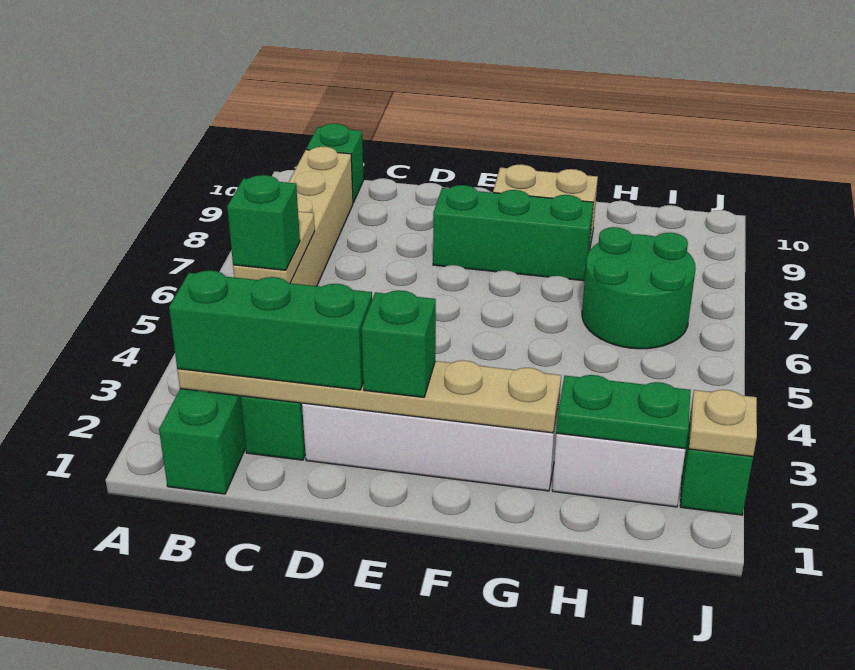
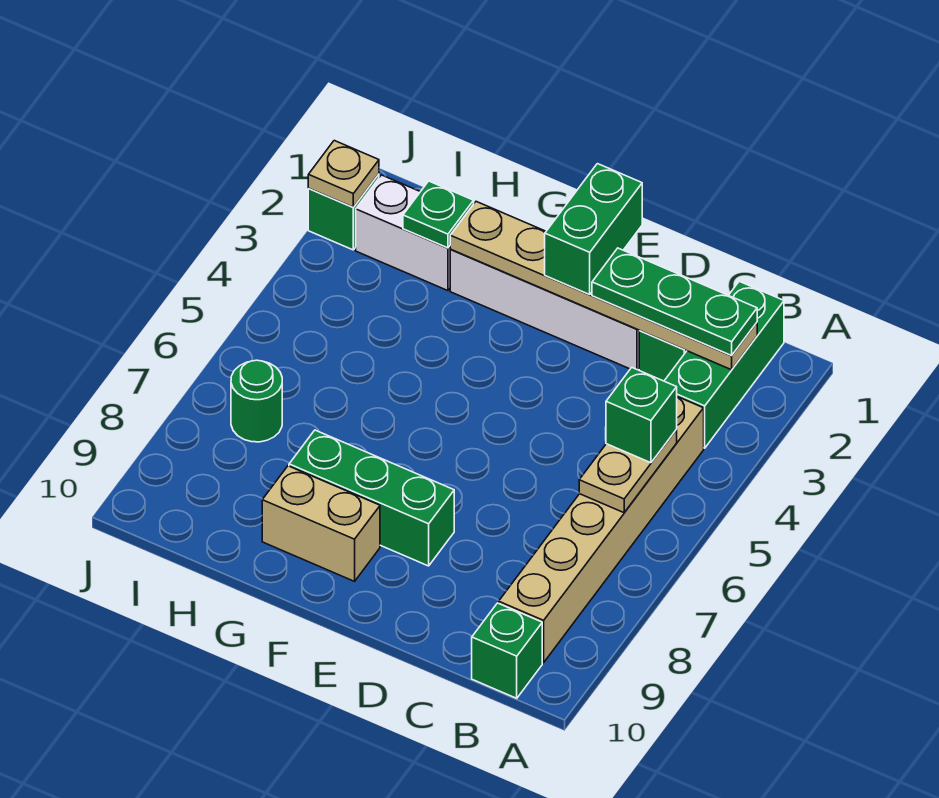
green 1x3 brick [169,270,372,390] -> green 1x3 plate [592,248,757,355]
green 1x1 brick [361,290,436,397] -> green 1x2 brick [545,164,642,294]
green 1x2 plate [556,375,691,449] -> green 1x1 plate [403,181,474,248]
green 2x2 round brick [582,227,696,349] -> green 1x1 round brick [231,360,282,442]

